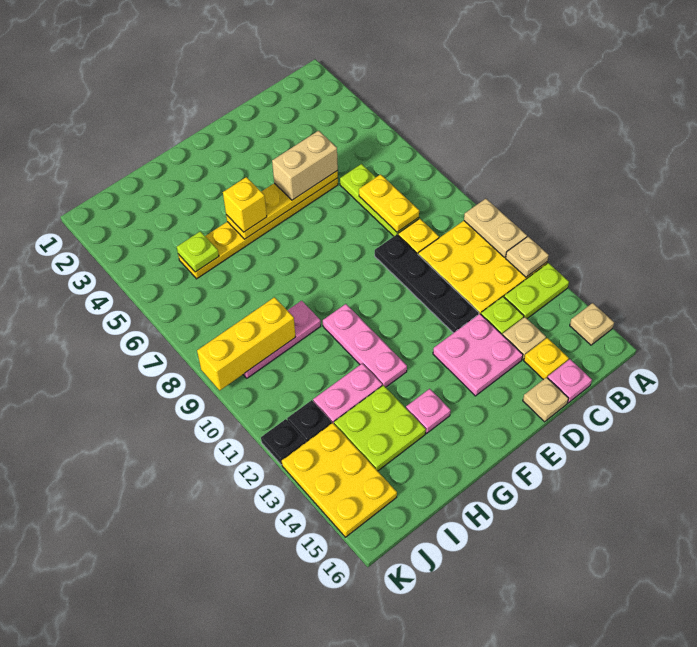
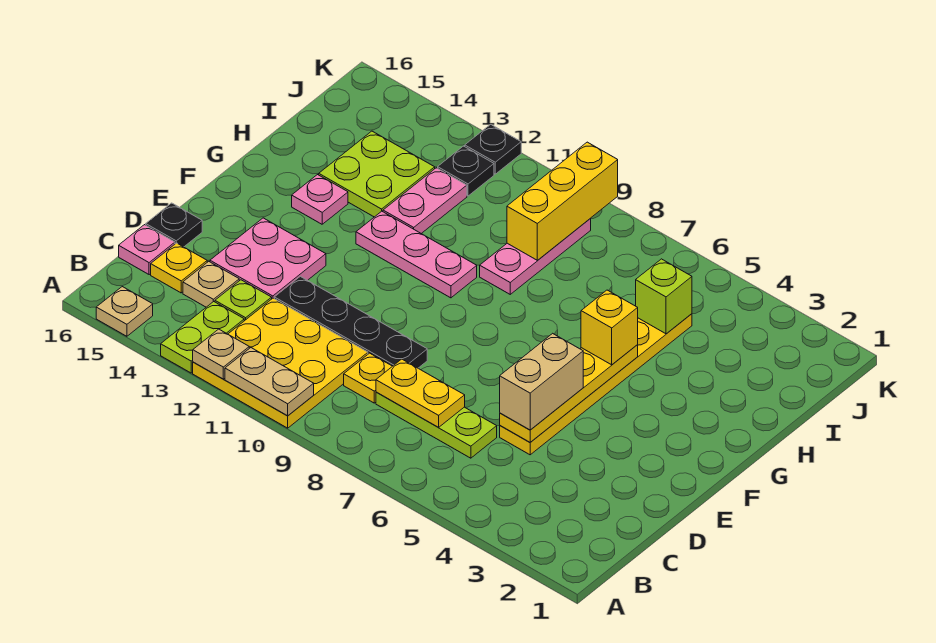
tan 1x1 plate [523,377,568,422] -> black 1x1 plate [146,203,202,247]
lime 1x1 plate [177,231,219,272] -> lime 1x1 brick [636,259,692,334]
yellow 2x3 plate [282,423,397,537] -> none

